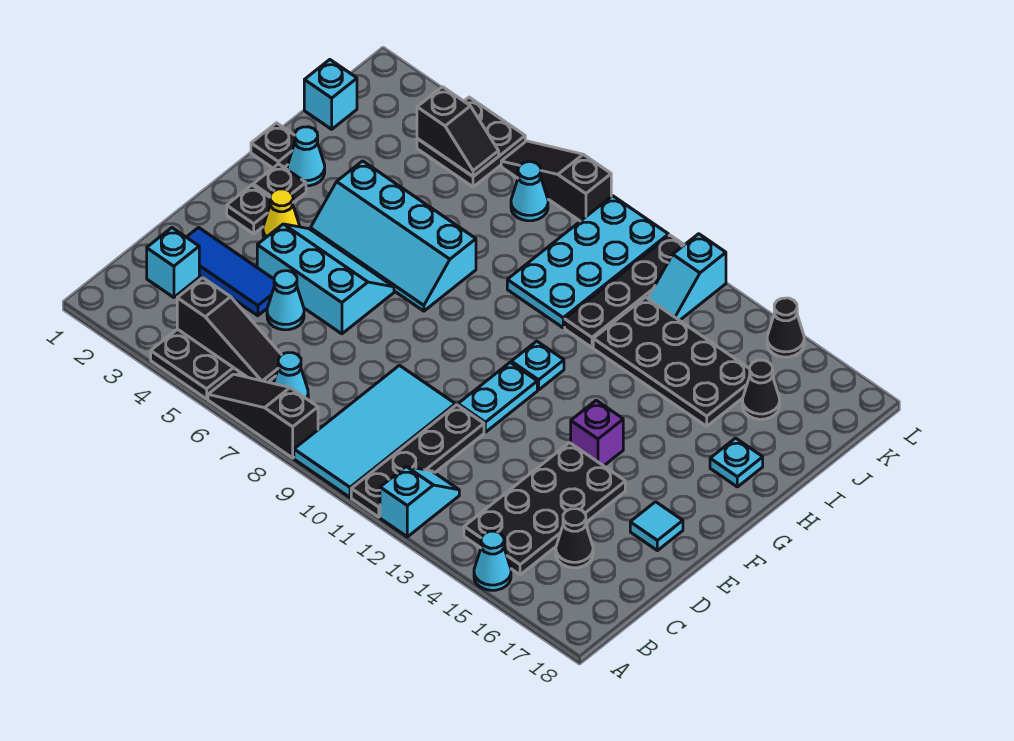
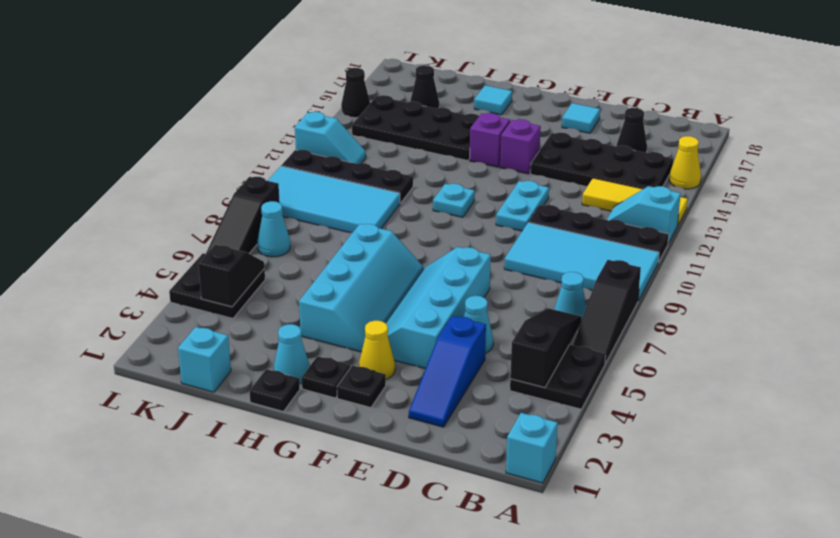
none -> yellow 1x3 tile [582,178,688,226]
cyan 1x1 cone [474,531,511,590] -> yellow 1x1 cone [669,136,701,189]
cyan 1x1 brick [147,228,199,297] -> cyan 1x1 brick moved to [506,413,558,483]
blue 1x3 tile [187,228,274,316] -> blue 1x3 slope [409,316,486,427]
cyan 2x3 slope [257,224,394,334] -> cyan 2x4 slope [386,247,491,369]
cyan 1x2 plate [458,362,537,432] -> cyan 1x2 plate turned to [496,181,549,231]
none -> purple 1x1 brick [470,113,510,167]
cyan 1x1 plate [710,438,763,487] -> cyan 1x1 tile [474,85,512,115]
cyan 2x4 plate [507,196,669,328] -> cyan 2x4 tile [268,166,400,233]
black 2x4 plate [593,297,750,426] -> black 2x4 plate turned to [352,95,479,161]

